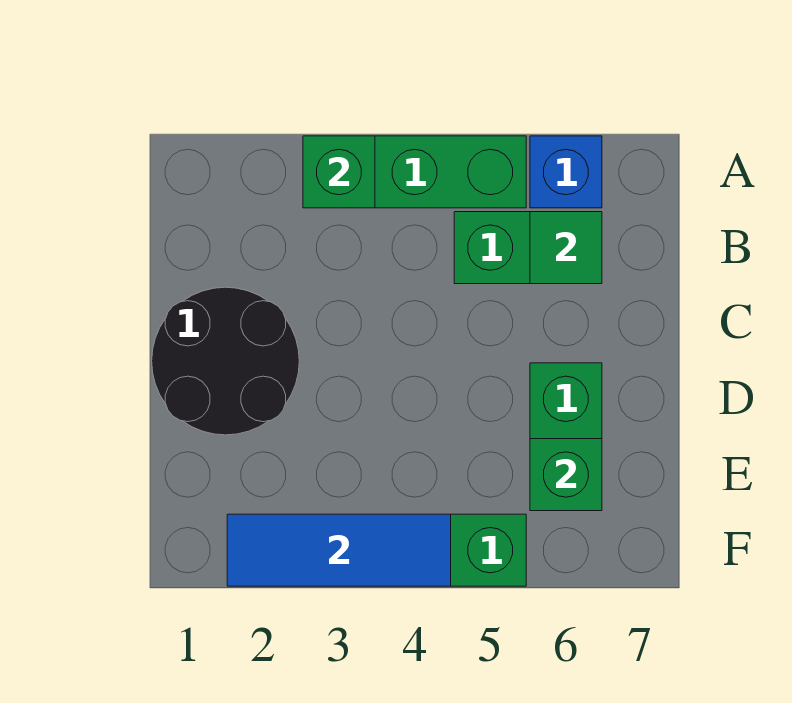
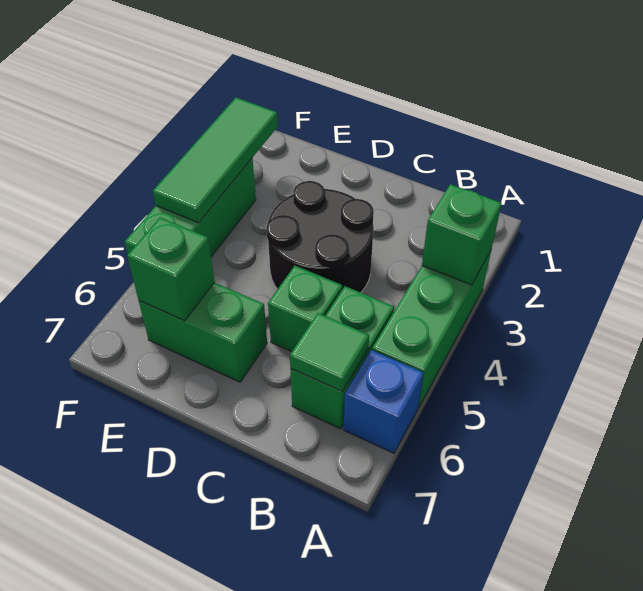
black 2x2 round brick [152,287,299,435] -> black 2x2 round brick moved to [267,181,374,292]
none -> green 1x1 brick [268,266,342,352]
blue 1x3 tile [227,514,451,586] -> green 1x3 tile [153,97,278,223]

